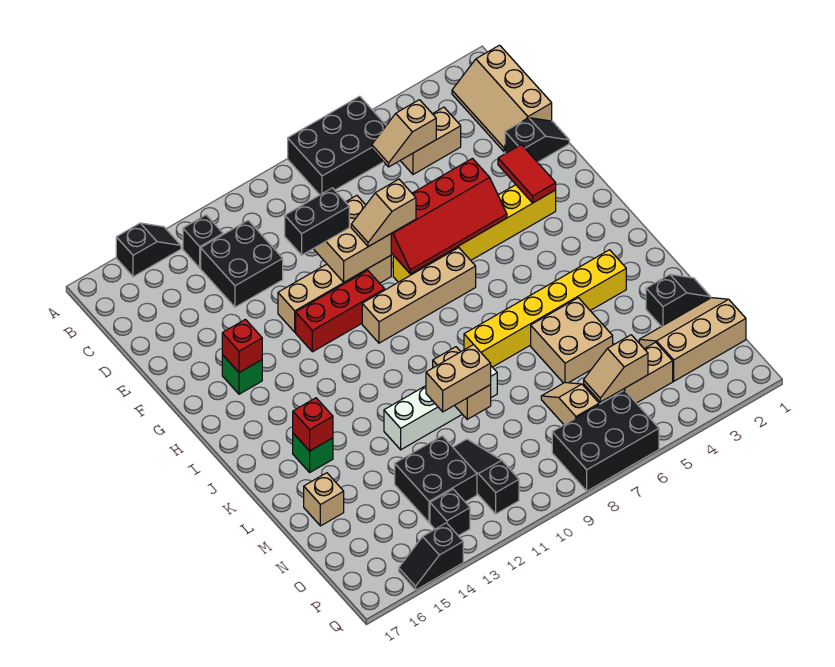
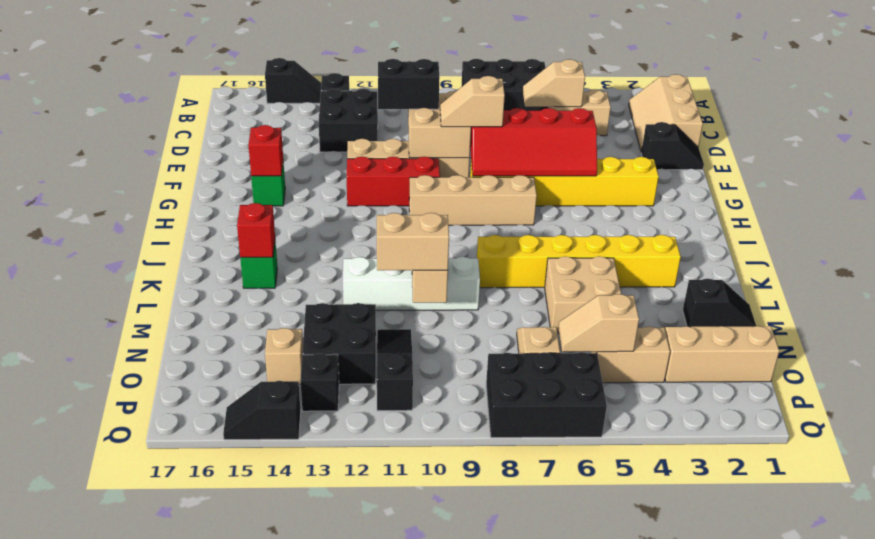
red 1x2 tile [498,145,556,203] -> none
tan 1x1 brick [304,473,344,526] -> tan 1x1 brick moved to [265,328,303,384]

